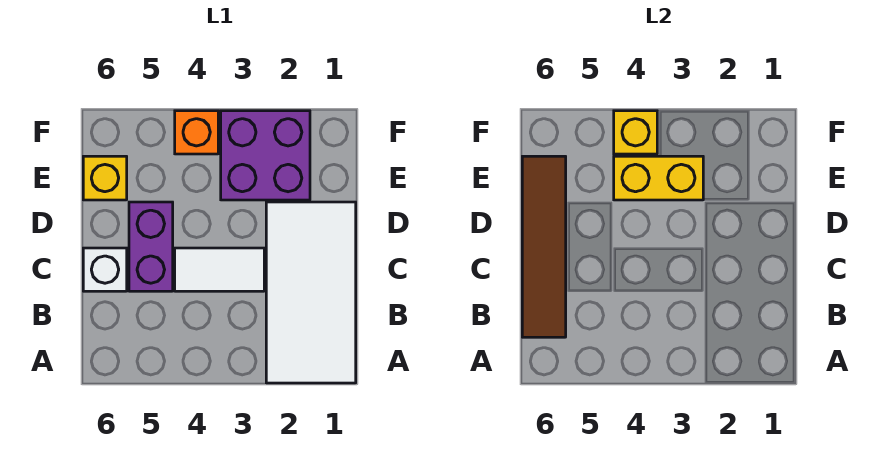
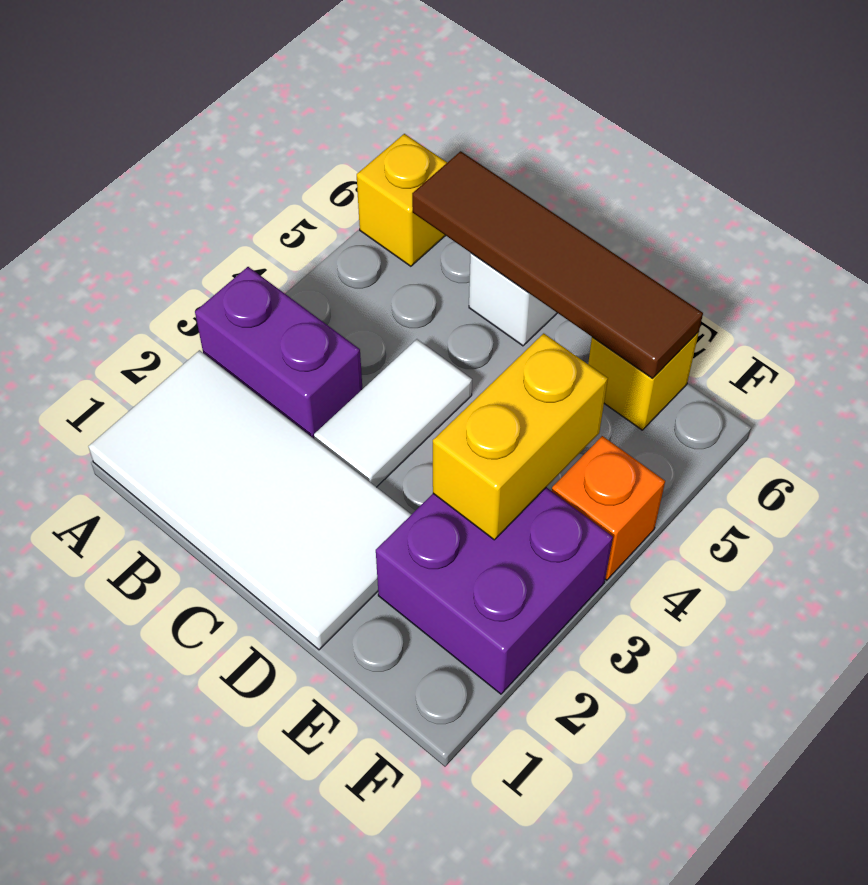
purple 1x2 brick [129,202,173,291] -> purple 1x2 brick moved to [195,267,362,438]
yellow 1x1 brick [614,111,657,154] -> yellow 1x1 brick moved to [357,134,447,266]

